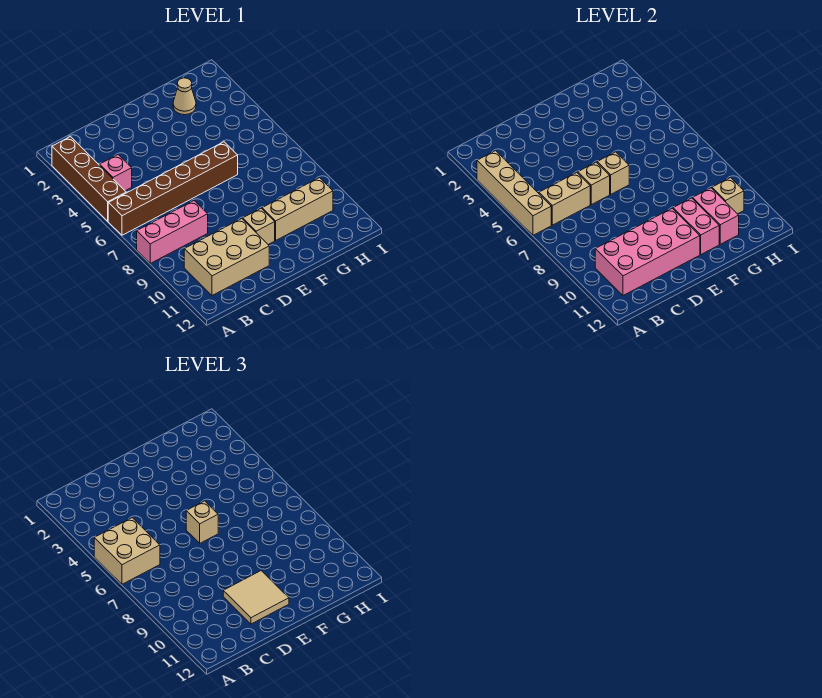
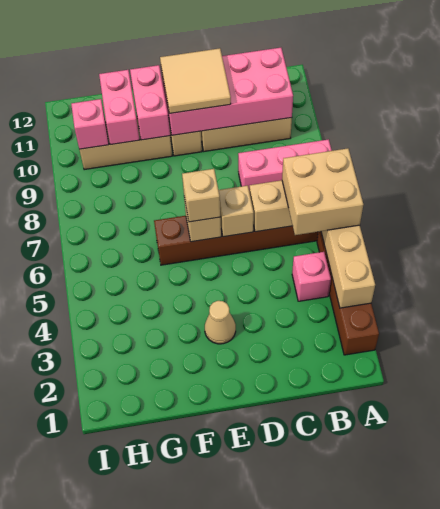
tan 1x1 cone [173,78,196,115] -> tan 1x1 cone moved to [205,301,236,344]
tan 1x1 brick [712,178,744,214] -> pink 1x1 brick [71,99,109,149]

